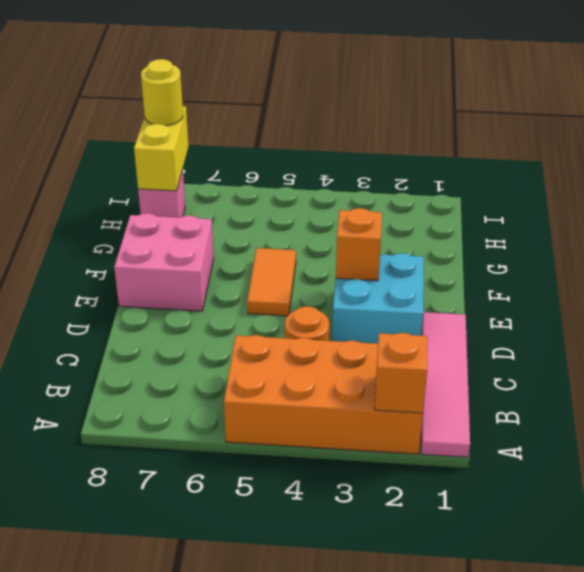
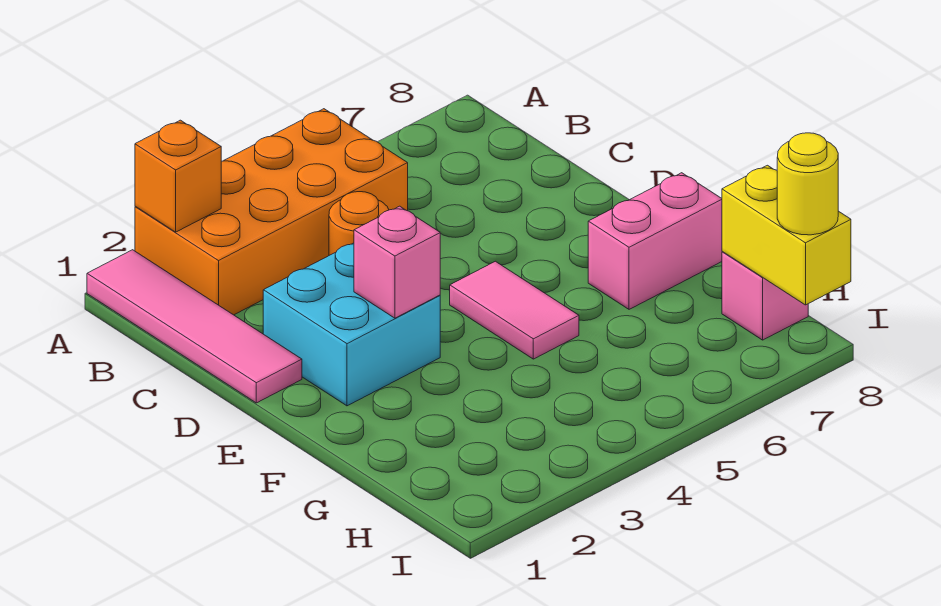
orange 1x1 brick [336,208,382,281] -> pink 1x1 brick [354,206,440,318]
orange 1x2 tile [247,248,296,316] -> pink 1x2 tile [450,261,579,359]
pink 2x2 brick [114,213,214,311] -> pink 1x2 brick [588,173,722,309]

